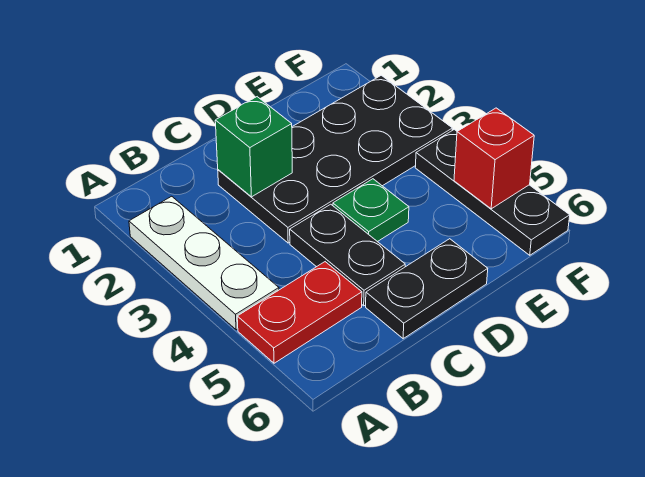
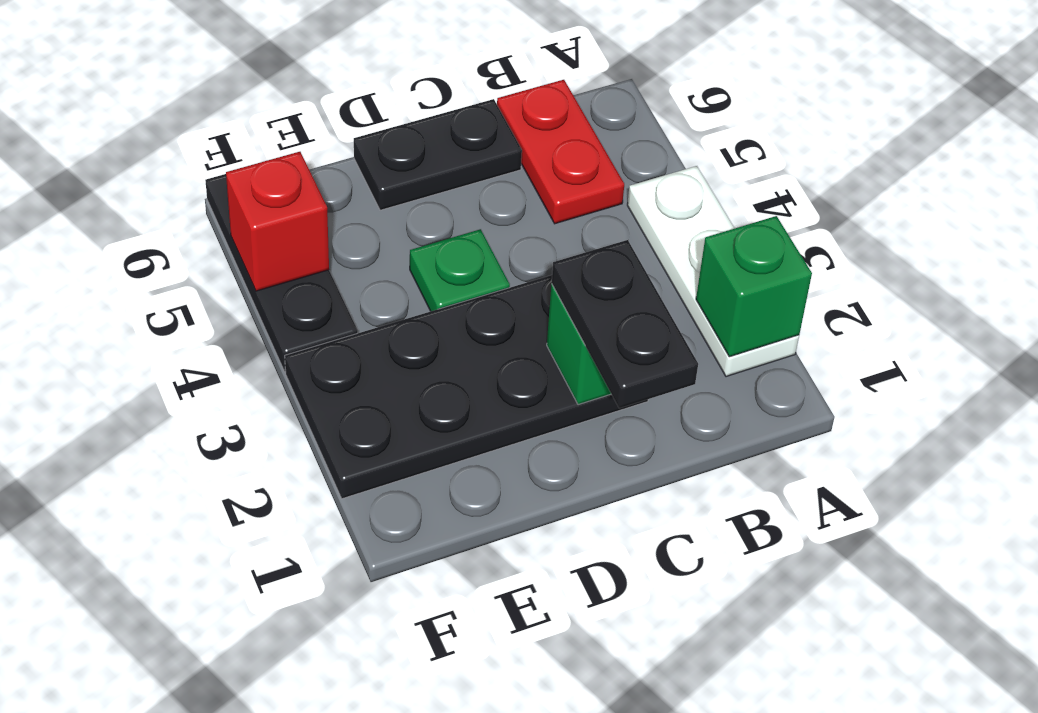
none -> green 1x1 brick [696,216,812,357]
red 1x2 plate [237,262,362,363] -> red 1x2 plate turned to [497,80,624,224]
black 1x2 plate [290,204,405,306] -> black 1x2 plate moved to [552,240,698,408]

